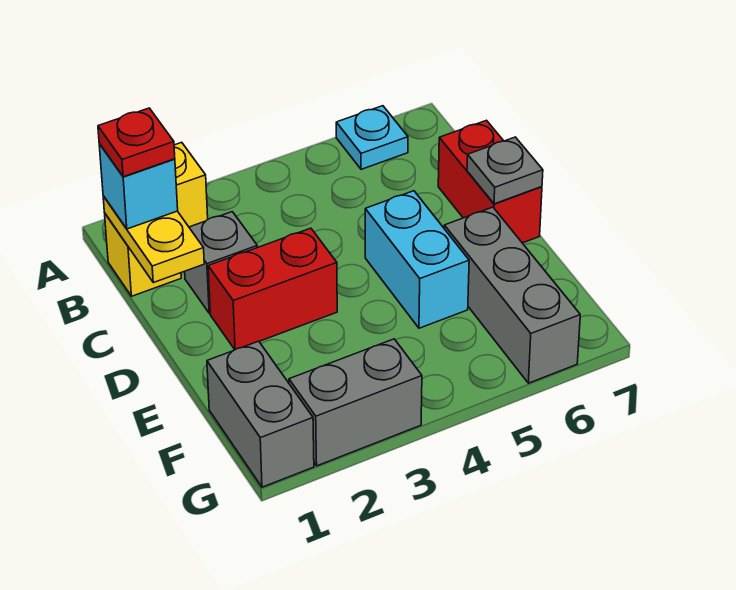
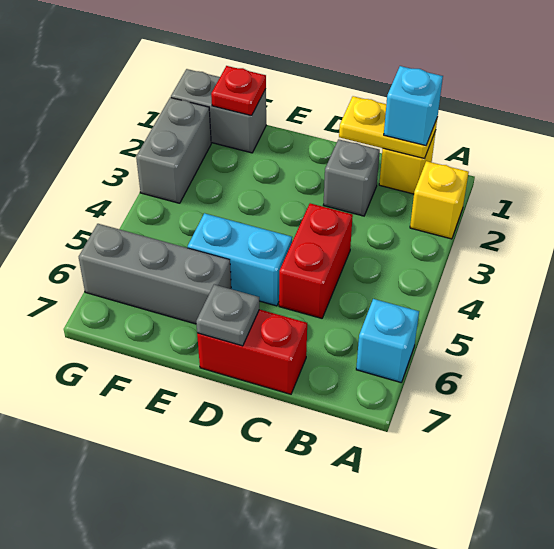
cyan 1x1 plate [336,106,408,169] -> cyan 1x1 brick [356,299,419,382]
red 1x1 plate [98,108,175,177] -> red 1x1 plate moved to [211,66,266,116]
red 1x2 brick [208,228,337,350] -> red 1x2 brick moved to [279,203,353,318]

